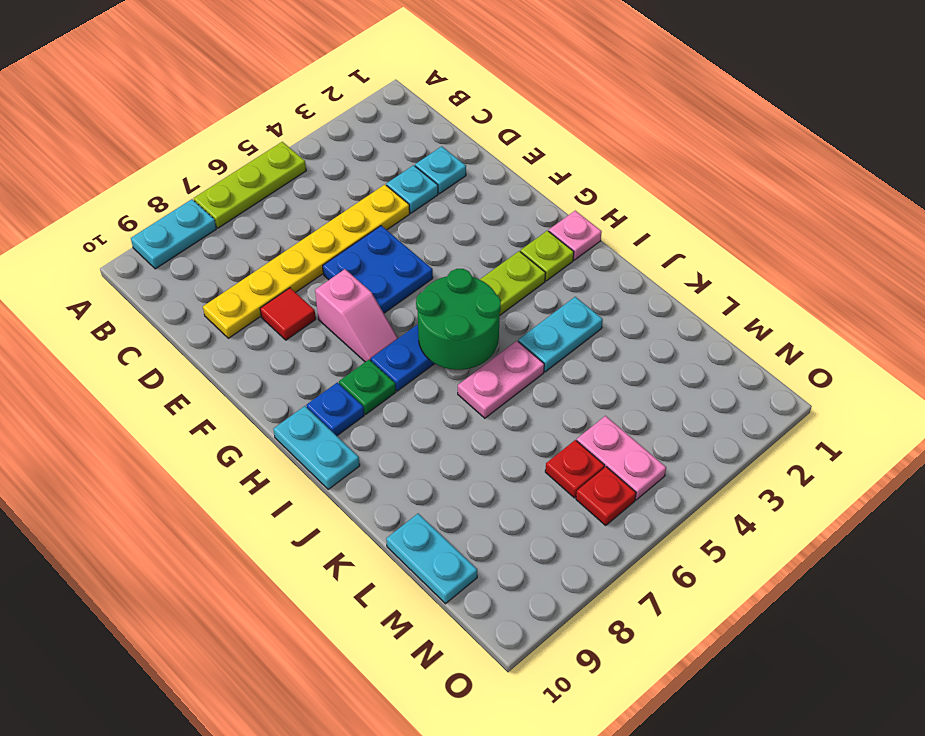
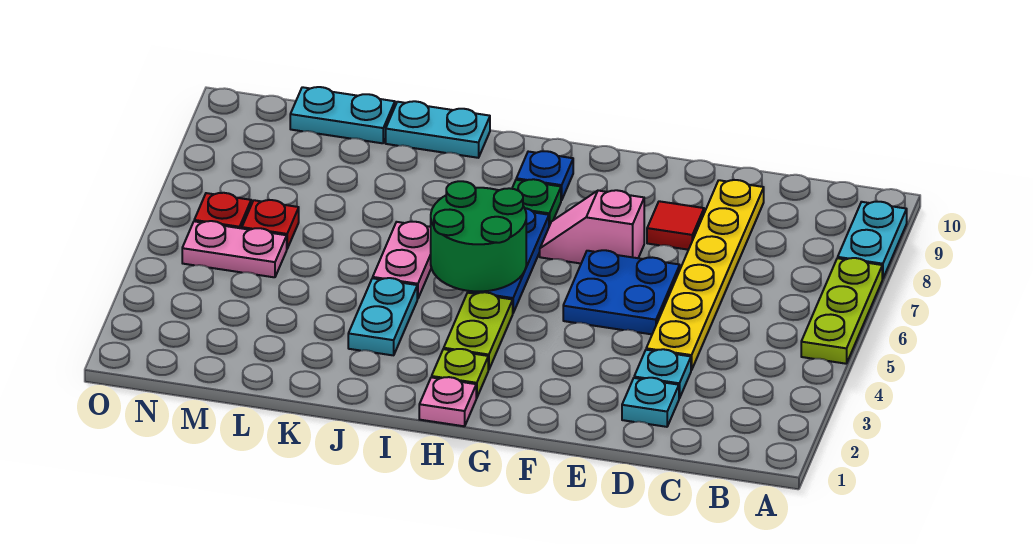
cyan 1x2 plate [273,406,360,489] -> cyan 1x2 plate moved to [386,101,490,158]

